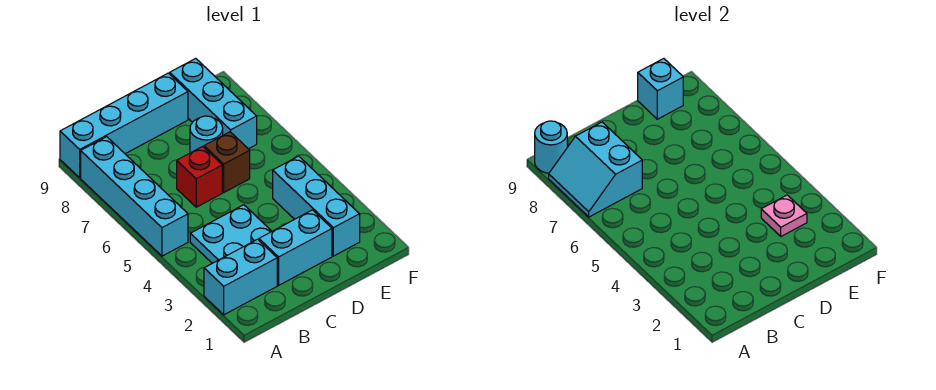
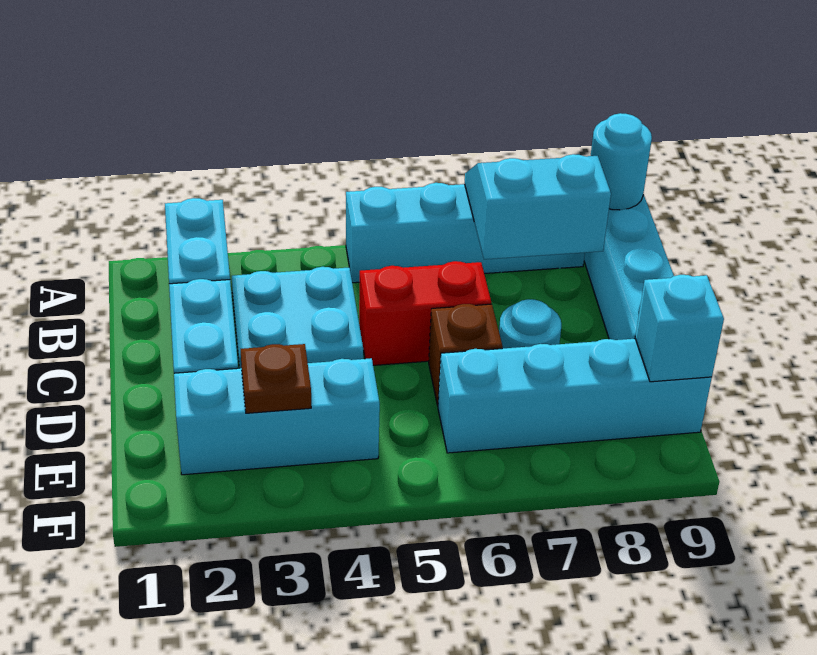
red 1x1 brick [177,146,222,207] -> red 1x2 brick [359,261,491,365]
pink 1x1 plate [761,195,807,236] -> brown 1x1 plate [241,344,311,413]
cyan 1x3 brick [170,59,257,149] -> cyan 1x4 brick [438,339,712,453]

